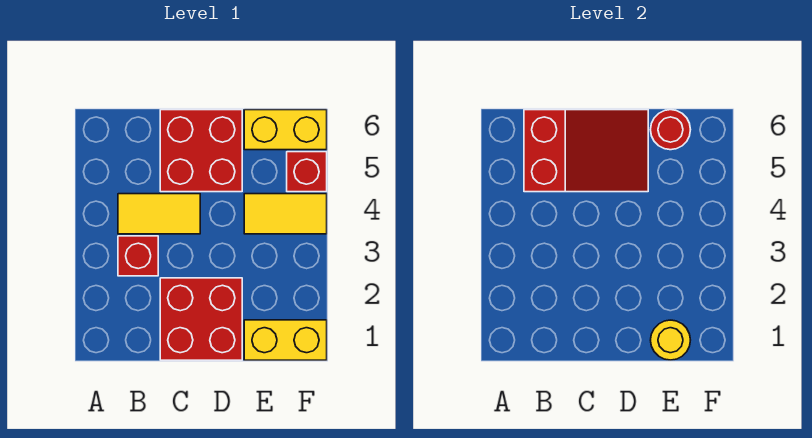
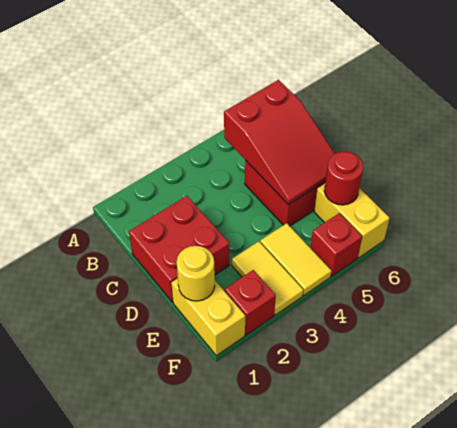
red 1x1 brick [118,236,158,276] -> red 1x1 brick moved to [225,270,276,335]
yellow 1x2 tile [118,194,200,234] -> yellow 1x2 tile moved to [232,241,303,315]

